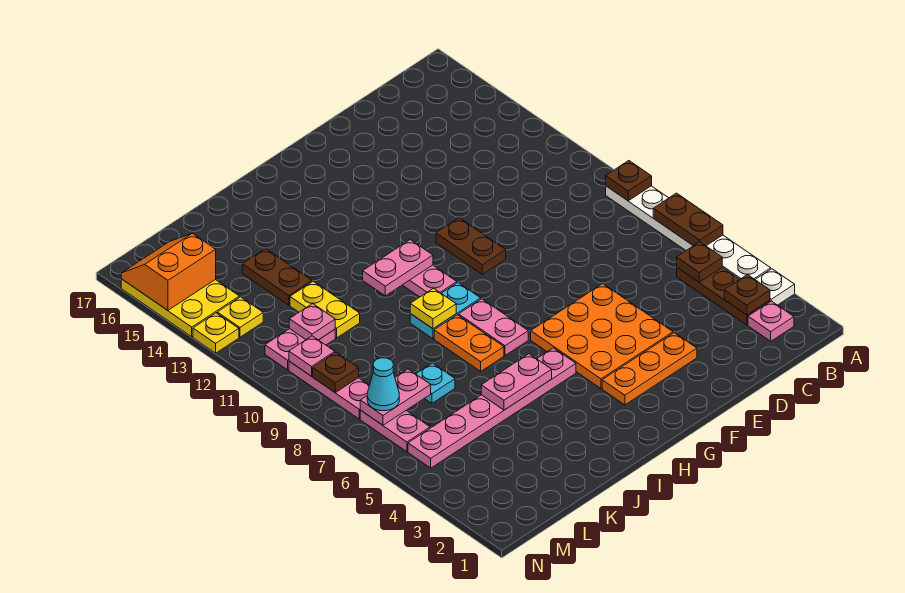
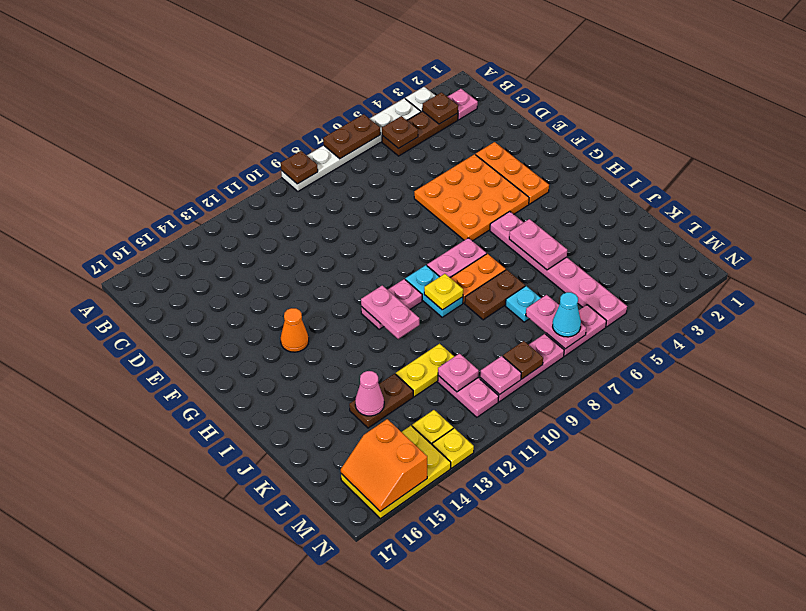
brown 1x2 plate [436,218,506,274] -> brown 1x2 plate moved to [465,270,525,320]
none -> orange 1x1 cone [280,308,309,352]
none -> pink 1x1 cone [355,371,384,416]

